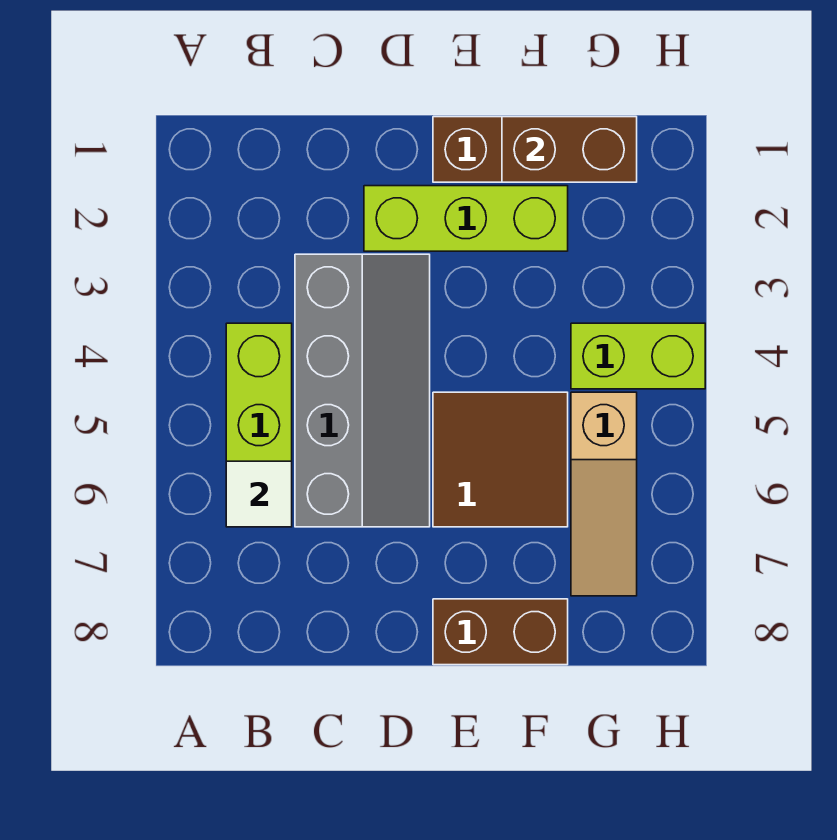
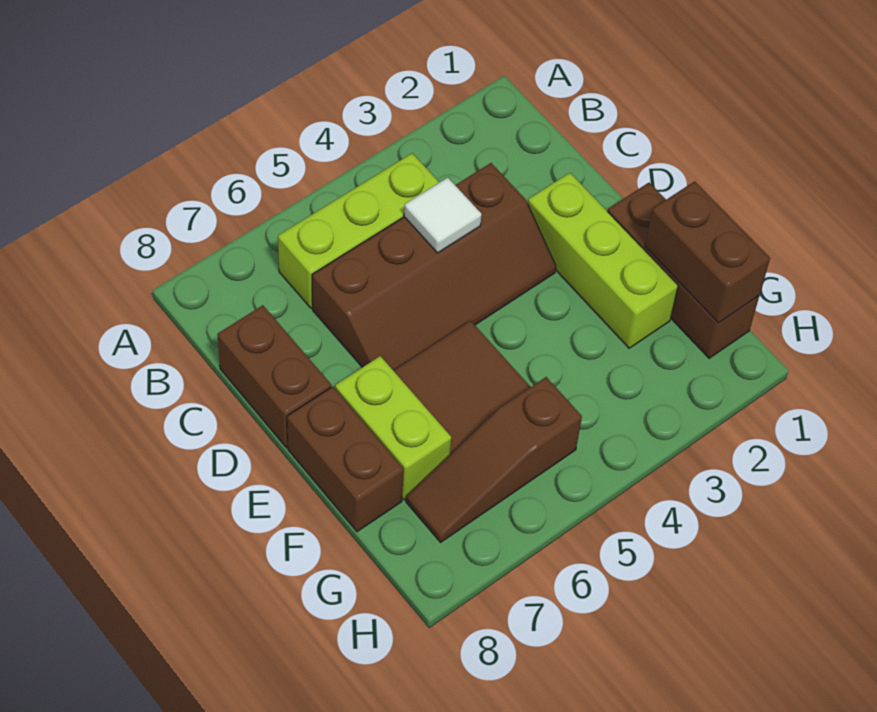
white 1x1 tile [226,461,292,527] -> white 1x1 tile moved to [404,178,482,253]
grey 2x4 slope [295,254,430,527] -> brown 2x4 slope [312,163,556,370]
none -> brown 1x2 brick [218,305,331,448]
lime 1x2 brick [571,323,705,389] -> lime 1x2 brick moved to [335,356,451,500]
tan 1x3 slope [571,392,637,596] -> brown 1x3 slope [406,377,582,542]

